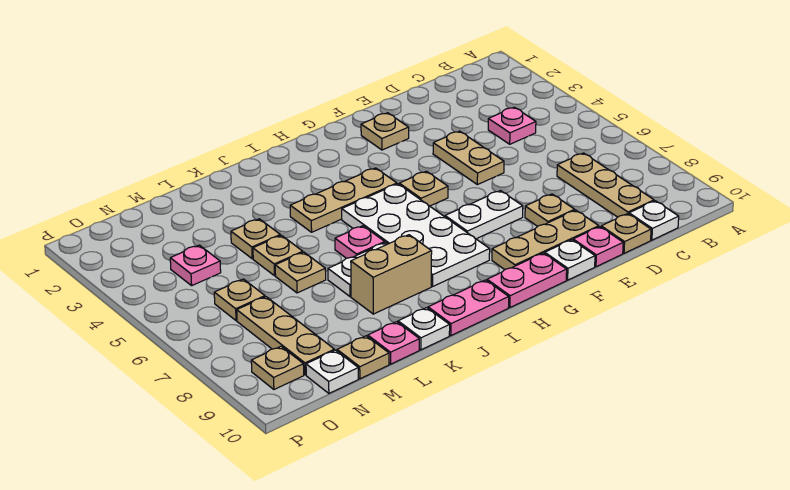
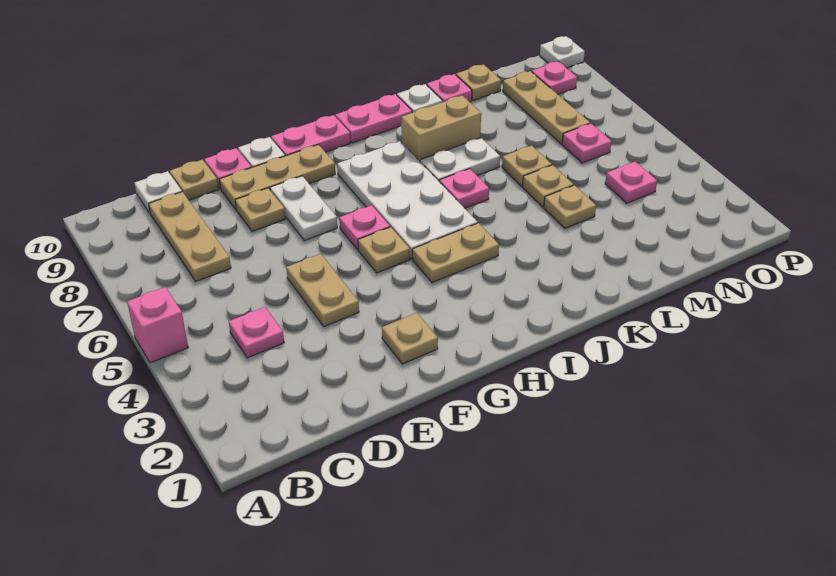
none -> pink 1x1 brick [127,287,188,363]
white 1x2 plate [445,191,523,239] -> white 1x2 plate turned to [270,176,337,241]
none -> pink 1x1 plate [339,205,390,249]
tan 1x3 plate [290,168,397,232] -> tan 1x2 plate [412,223,499,283]
tan 1x1 plate [214,279,265,321] -> pink 1x1 plate [562,123,612,163]
white 1x1 plate [306,350,358,393] -> white 1x1 plate moved to [540,36,585,68]
tan 1x1 plate [251,346,304,389] -> pink 1x1 plate [532,61,577,94]

